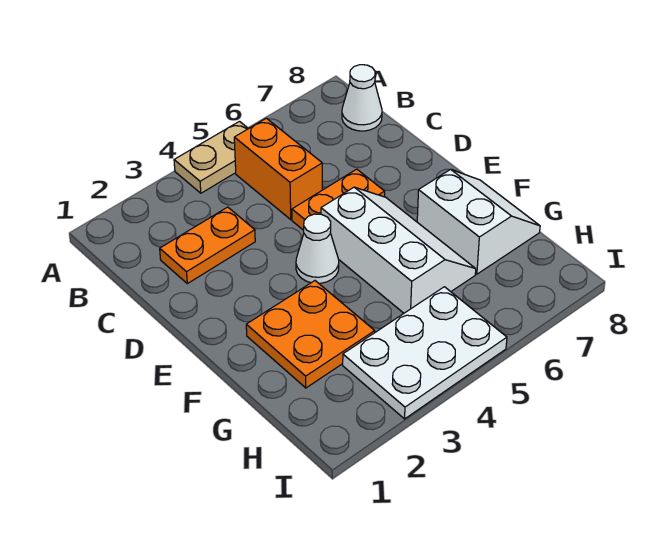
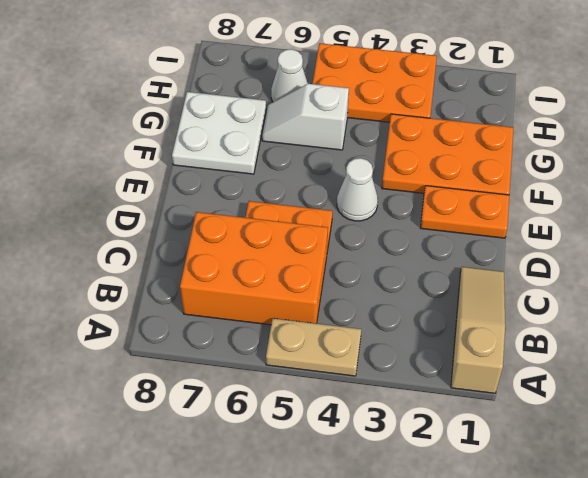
none -> tan 1x3 slope [451,267,505,393]
orange 1x2 brick [234,118,322,220] -> orange 2x3 brick [180,212,328,325]
white 1x1 cone [342,65,382,131] -> white 1x1 cone moved to [271,49,308,102]
orange 1x2 plate [160,207,255,284] -> orange 1x2 plate moved to [420,186,509,238]
white 2x3 slope [321,187,476,313] -> white 1x2 slope [262,84,349,150]
orange 2x2 plate [246,281,375,388] -> orange 2x3 plate [382,114,513,195]
white 2x2 slope [417,169,540,274] -> white 2x2 plate [172,92,266,174]
white 2x3 plate [343,287,507,419] -> orange 2x3 plate [312,43,437,122]

